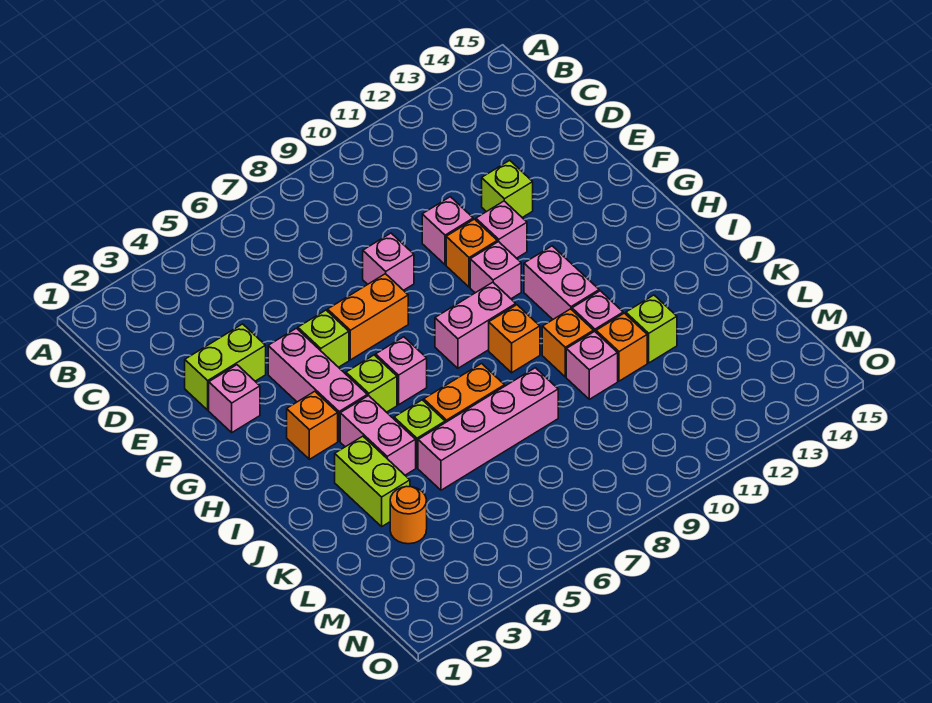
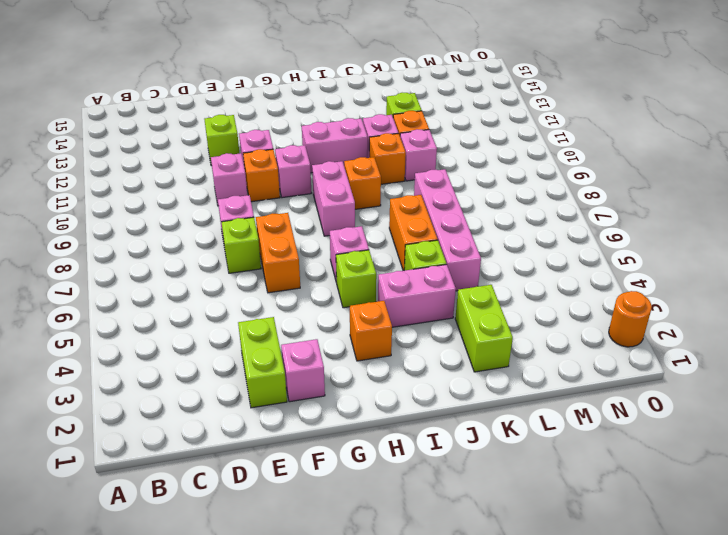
pink 1x3 brick [268,328,367,441] -> none
lime 1x1 brick [298,310,349,367] -> lime 1x1 brick moved to [221,217,261,273]
lime 1x2 brick [335,436,410,526] -> lime 1x2 brick turned to [455,285,513,372]
orange 1x1 round brick [390,486,427,544] -> orange 1x1 round brick moved to [609,291,652,347]

